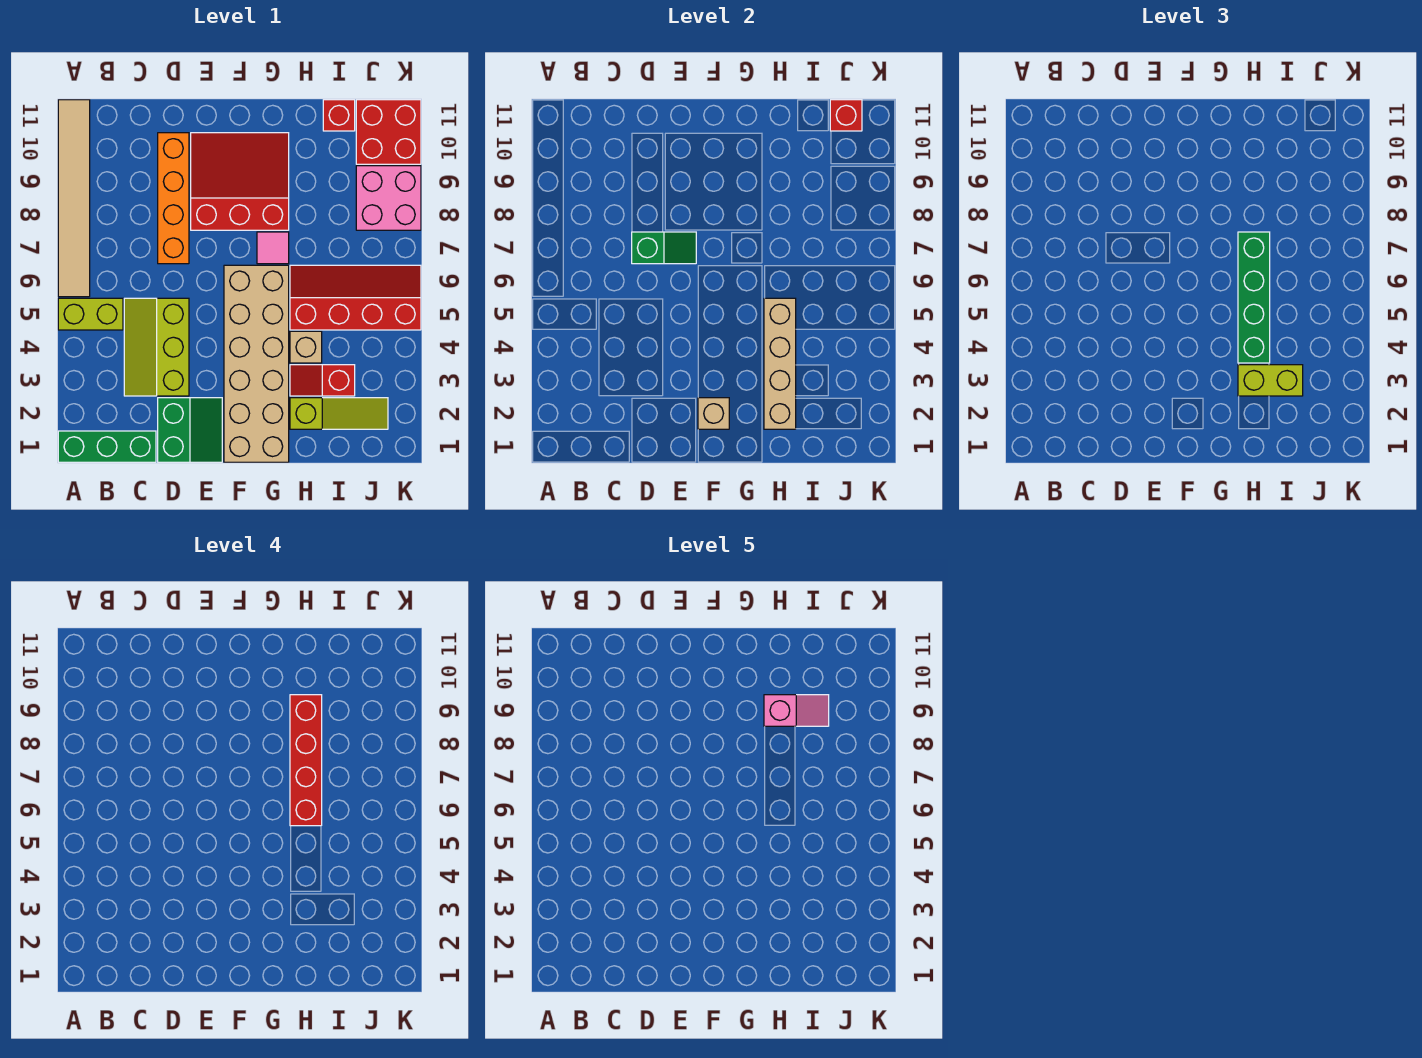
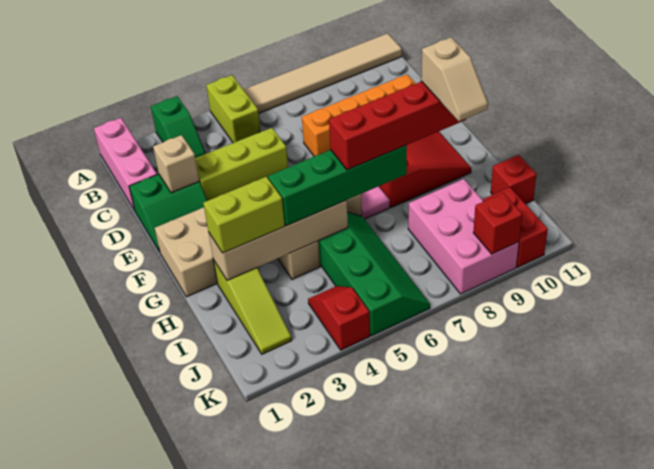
green 1x3 brick [58,431,156,462] -> pink 1x3 brick [94,118,157,211]
green 1x2 slope [632,232,696,264] -> green 1x2 slope moved to [151,96,206,158]
tan 1x1 brick [698,398,729,429] -> tan 1x1 brick moved to [153,135,199,193]
red 1x2 slope [290,365,355,396] -> red 1x2 slope moved to [308,286,370,350]
lime 1x2 brick [1238,365,1303,396] -> lime 1x2 brick turned to [203,177,285,253]
red 2x4 slope [290,265,421,330] -> green 2x4 slope [318,212,430,336]
pink 1x2 slope [764,695,829,726] -> tan 1x2 slope [421,37,488,121]
pink 2x2 brick [356,166,421,230] -> pink 2x3 brick [408,179,519,294]
red 2x2 brick [356,100,421,164] -> red 1x2 brick [483,187,548,267]
red 1x1 brick [830,100,862,131] -> red 1x1 brick moved to [473,193,522,254]

